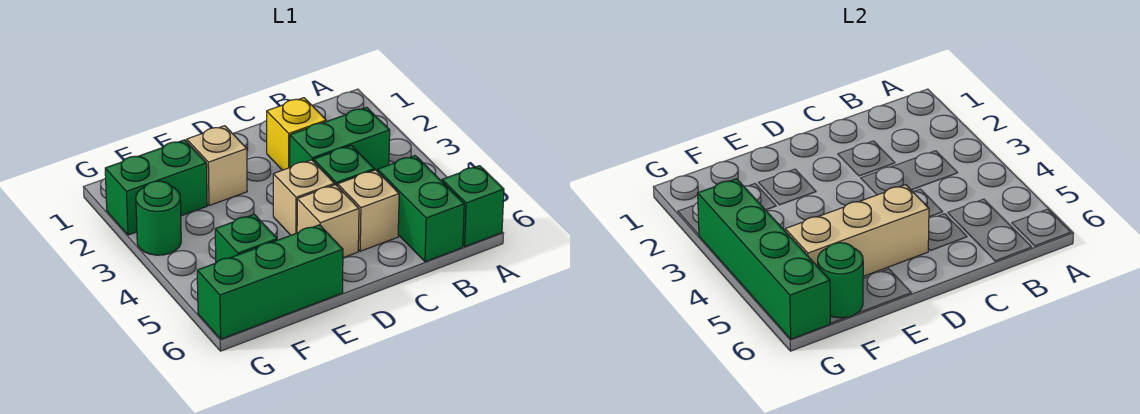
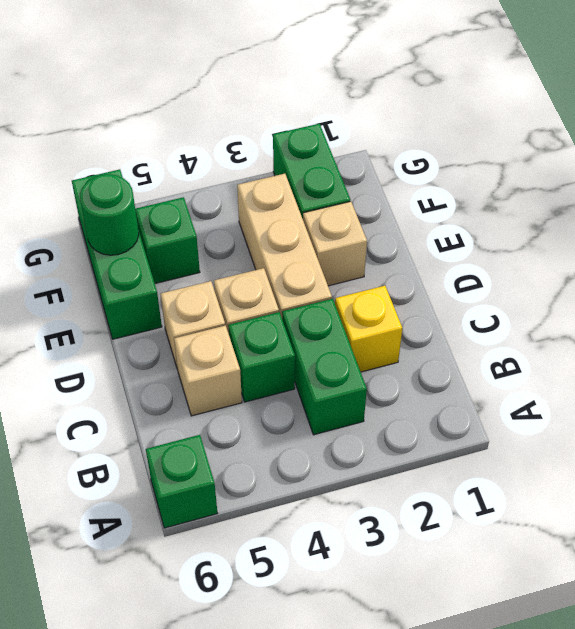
green 1x2 brick [378,156,464,262] -> none
tan 1x3 brick [785,185,929,276] -> tan 1x3 brick moved to [237,174,332,317]
green 1x1 round brick [136,181,181,255] -> none
green 1x4 brick [698,179,831,339] -> none

